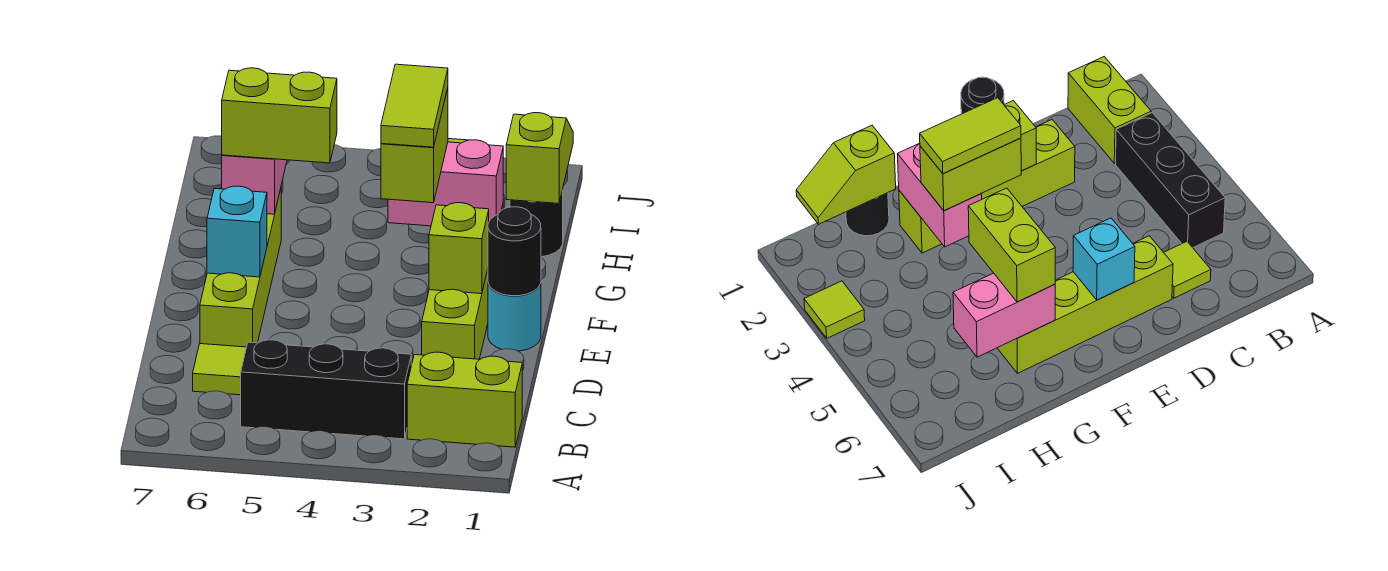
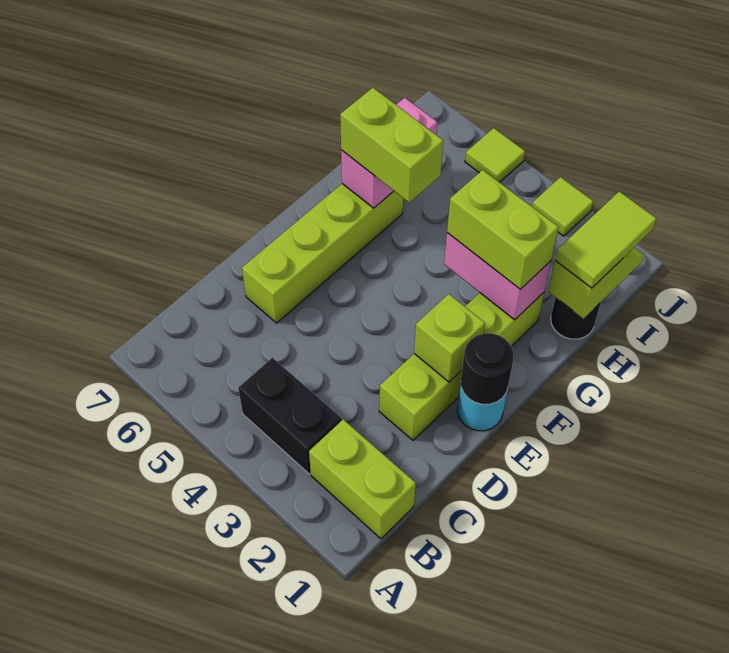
black 1x3 brick [241,340,411,439] -> black 1x2 brick [238,358,342,474]
lime 1x1 tile [193,344,246,395] -> lime 1x1 tile moved to [465,128,525,182]
cyan 1x1 brick [207,186,267,277] -> none
lime 1x2 brick [381,88,448,203] -> lime 1x2 brick turned to [447,170,559,289]
lime 1x2 tile [381,64,448,147] -> lime 1x2 tile moved to [555,191,656,288]

